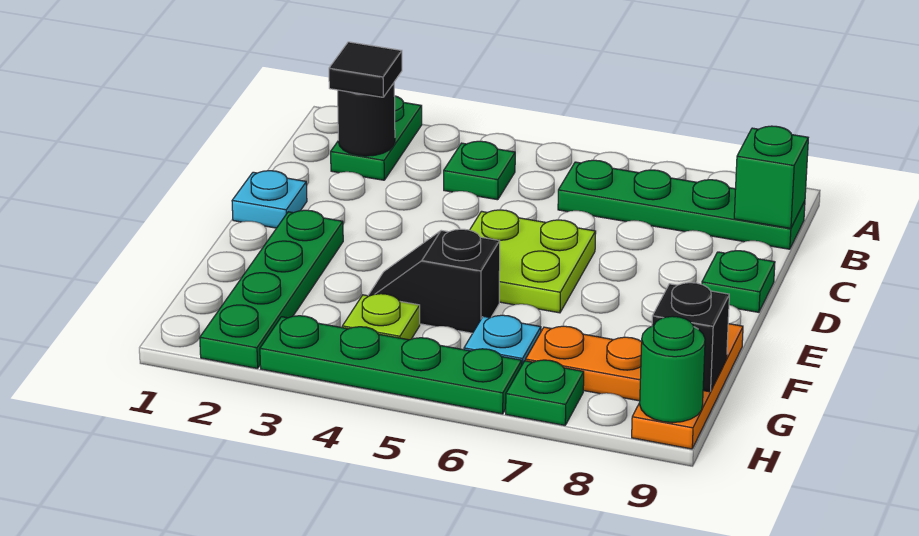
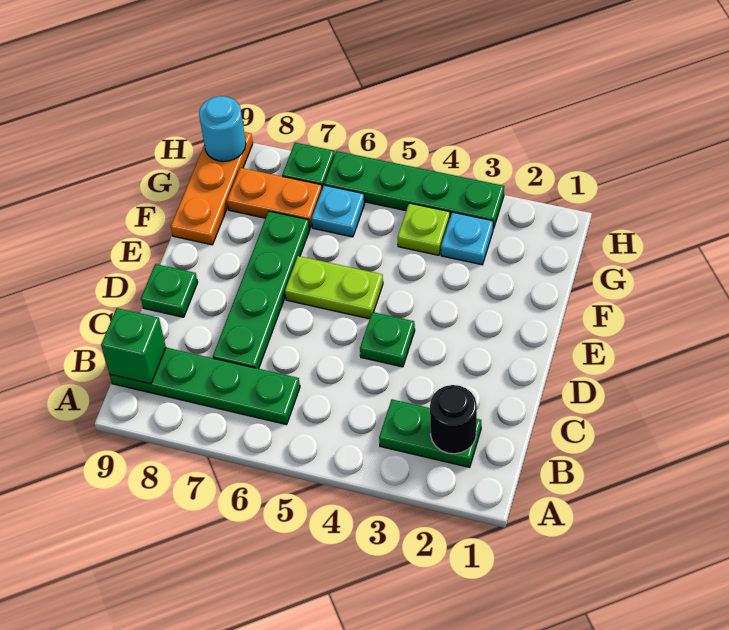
green 1x2 plate [331,96,422,180] -> green 1x2 plate turned to [379,399,481,467]
black 1x1 tile [329,42,402,97] -> none
green 1x1 plate [444,141,515,200] -> green 1x1 plate moved to [360,312,415,367]
cyan 1x1 plate [232,171,307,228] -> cyan 1x1 plate moved to [441,212,493,265]
lime 2x2 plate [470,210,596,313] -> lime 1x2 plate [285,256,383,319]
green 1x4 plate [200,210,343,369] -> green 1x4 plate moved to [213,211,310,369]
black 1x2 slope [368,229,500,333] -> none
black 1x1 brick [652,283,729,392] -> none
green 1x1 round brick [640,316,705,423] -> cyan 1x1 round brick [199,96,246,161]

